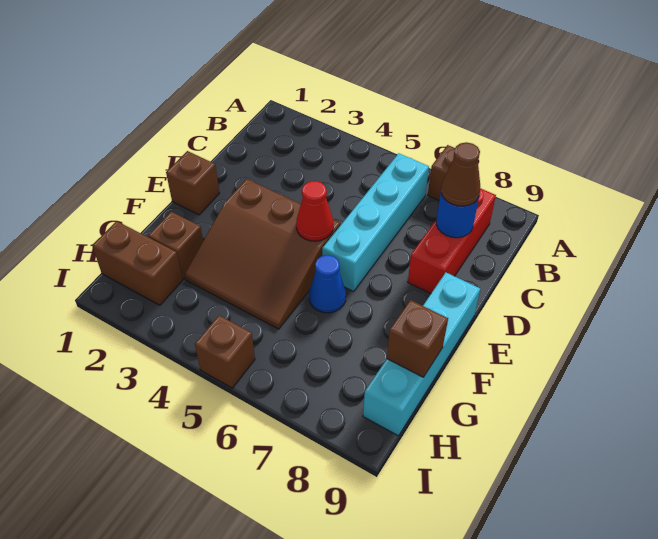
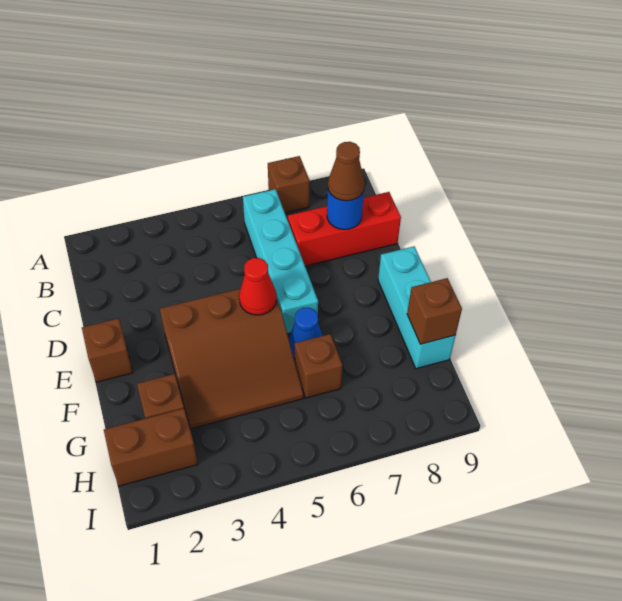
red 1x3 brick [408,189,496,293] -> red 1x3 brick turned to [288,192,401,266]
cyan 1x4 brick [363,273,480,436] -> cyan 1x3 brick [378,246,456,369]
brown 1x1 brick [195,315,255,388] -> brown 1x1 brick moved to [294,334,343,398]

